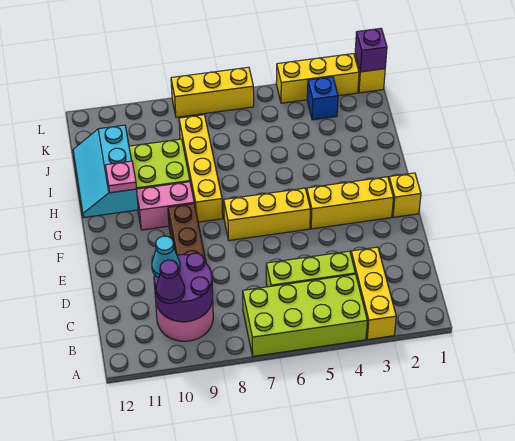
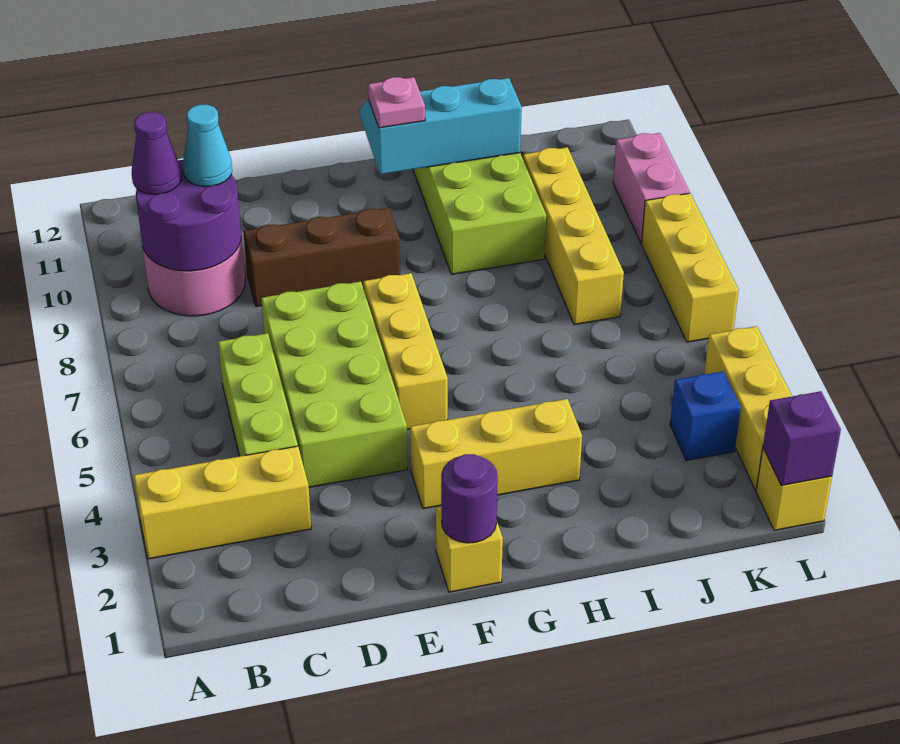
lime 2x4 brick [243,274,367,356] -> lime 2x4 brick moved to [261,281,408,487]
none -> purple 1x1 round brick [441,454,498,543]
yellow 1x3 brick [307,177,394,229] -> yellow 1x3 brick turned to [410,399,582,509]
yellow 1x4 brick [179,115,223,222] -> yellow 1x4 brick turned to [523,147,624,325]
pink 1x2 brick [137,182,194,230] -> pink 1x2 brick moved to [613,133,690,243]

